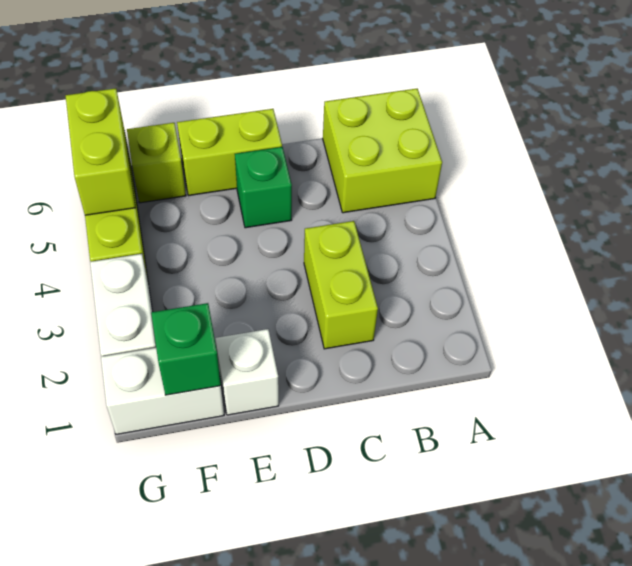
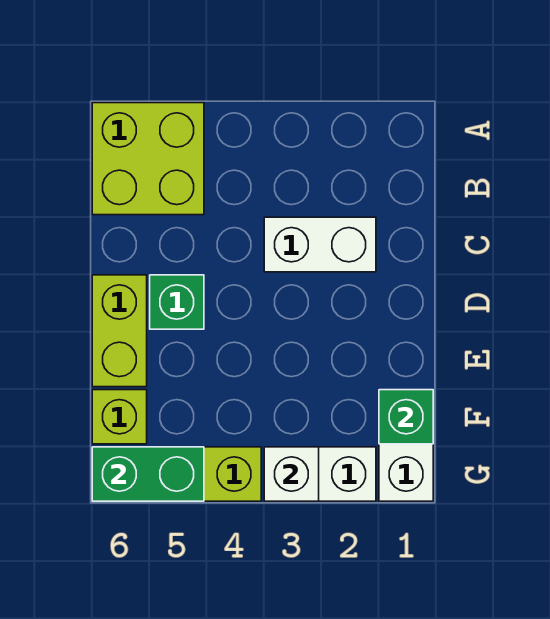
lime 1x2 brick [304,221,378,349] -> white 1x2 brick [264,217,376,272]
white 1x1 brick [215,329,279,415] -> white 1x1 brick moved to [264,447,319,501]
lime 1x2 brick [66,88,136,215] -> green 1x2 brick [92,447,204,501]

